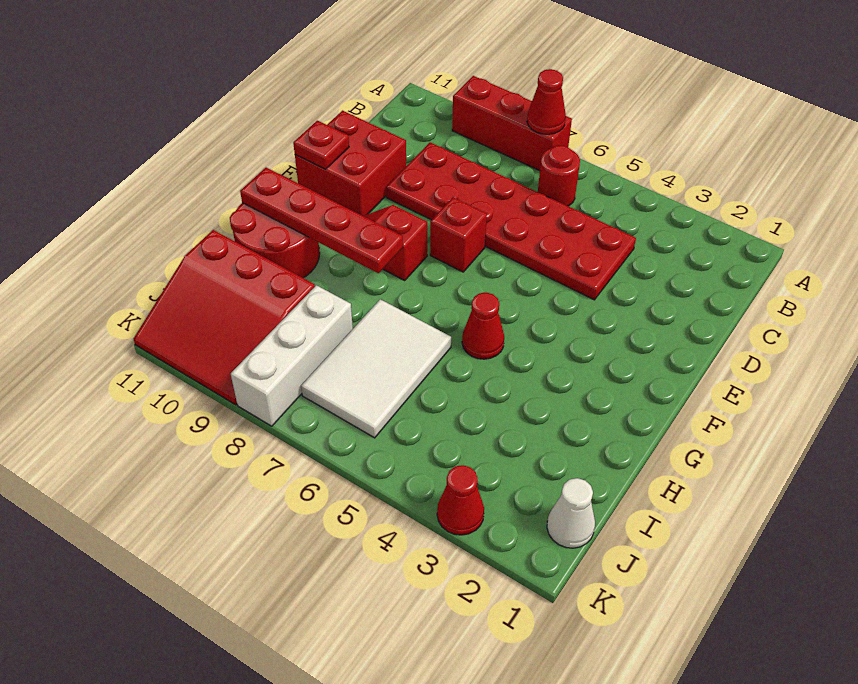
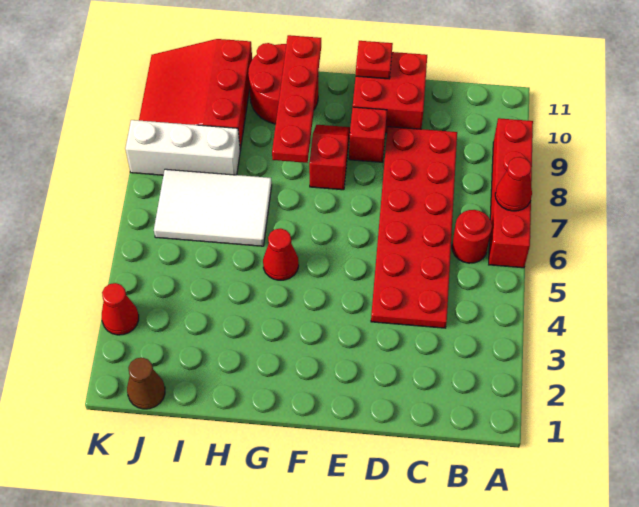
red 1x3 brick [452,76,572,171] -> red 1x4 brick [489,118,533,268]
red 1x1 brick [430,197,487,272] -> red 1x1 brick moved to [349,107,387,162]
white 1x1 cone [547,478,595,548] -> brown 1x1 cone [127,358,165,409]

